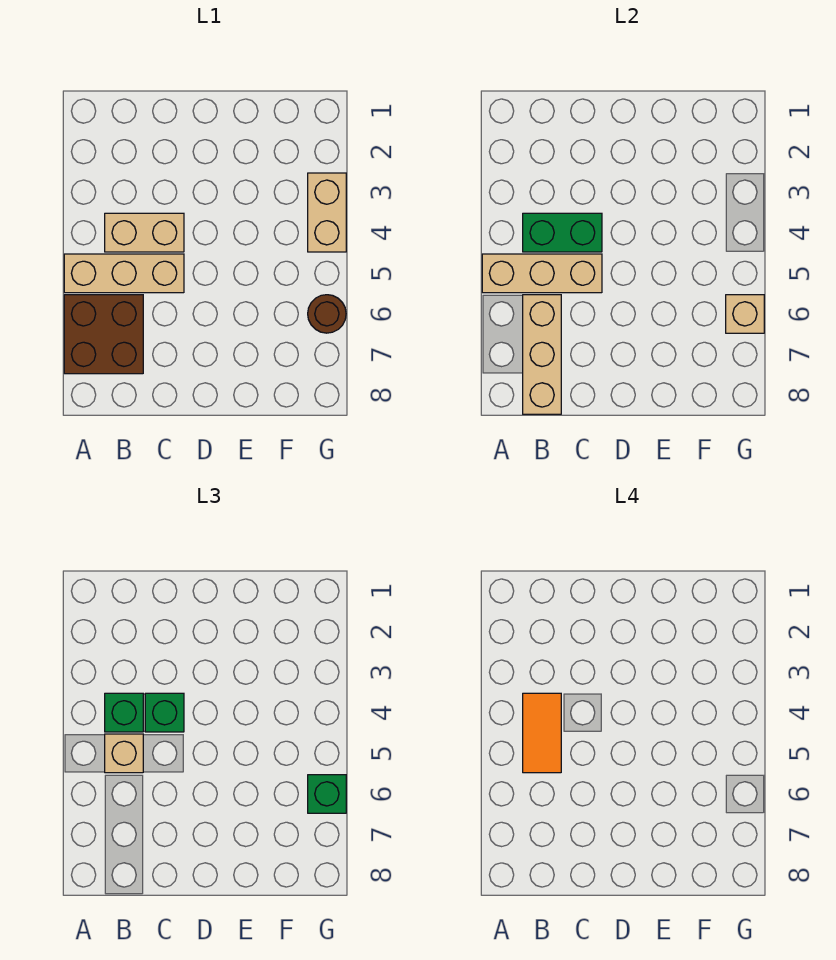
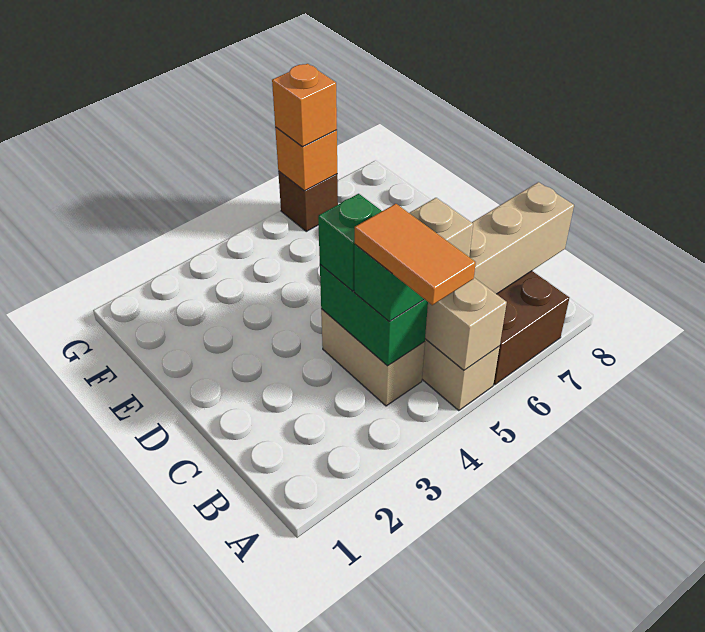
orange 1x2 tile [523,693,561,773] -> orange 1x2 tile turned to [355,204,476,305]
tan 1x2 brick [308,173,346,252] -> none
brown 1x1 round brick [308,295,346,333] -> brown 1x1 brick [278,171,338,231]
tan 1x1 brick [726,295,764,333] -> orange 1x1 brick [275,127,337,191]
green 1x1 brick [308,775,346,813] -> orange 1x1 brick [272,64,337,147]

